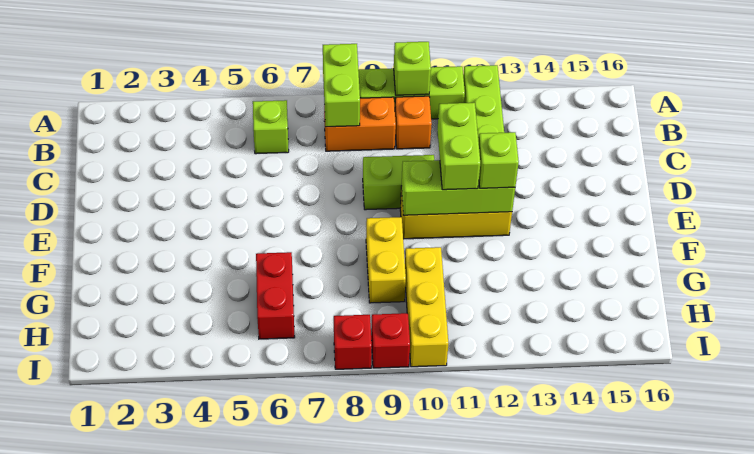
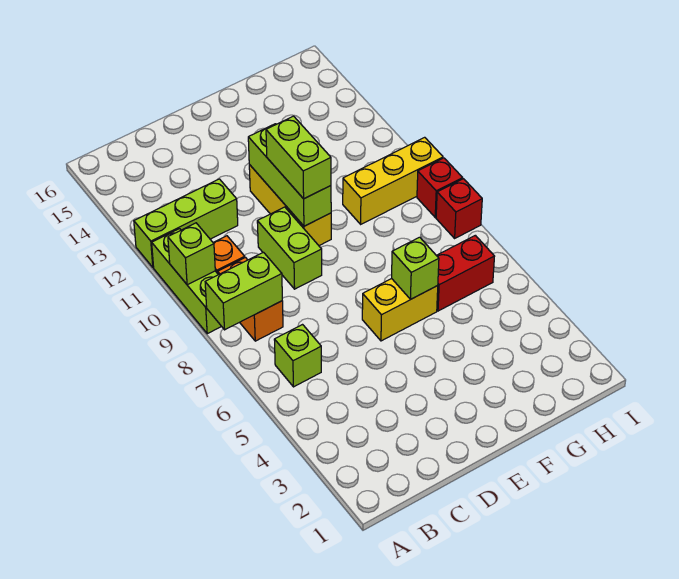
lime 1x2 brick [437,103,480,190] -> lime 1x2 brick turned to [266,116,331,199]
lime 1x1 brick [479,132,519,188] -> lime 1x1 brick moved to [392,237,439,299]
yellow 1x2 brick [366,217,406,303] -> yellow 1x2 brick moved to [362,279,438,341]

